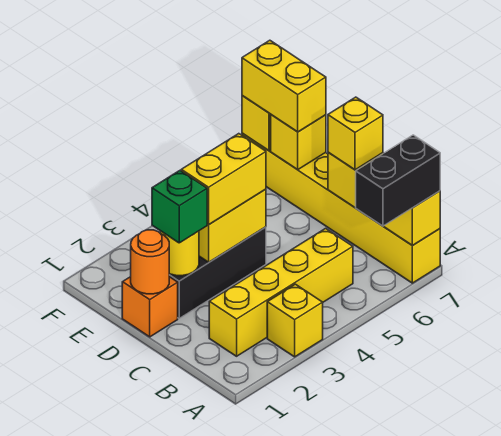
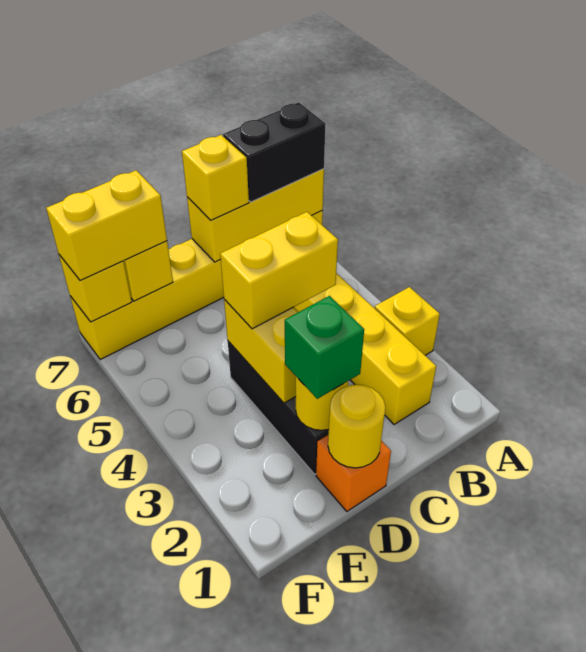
black 1x2 brick [356,135,440,226] -> black 1x2 brick turned to [223,102,326,202]
orange 1x1 round brick [131,230,169,294] -> yellow 1x1 round brick [328,384,385,468]
yellow 1x2 brick [181,134,266,225] -> yellow 1x2 brick turned to [220,212,338,329]

